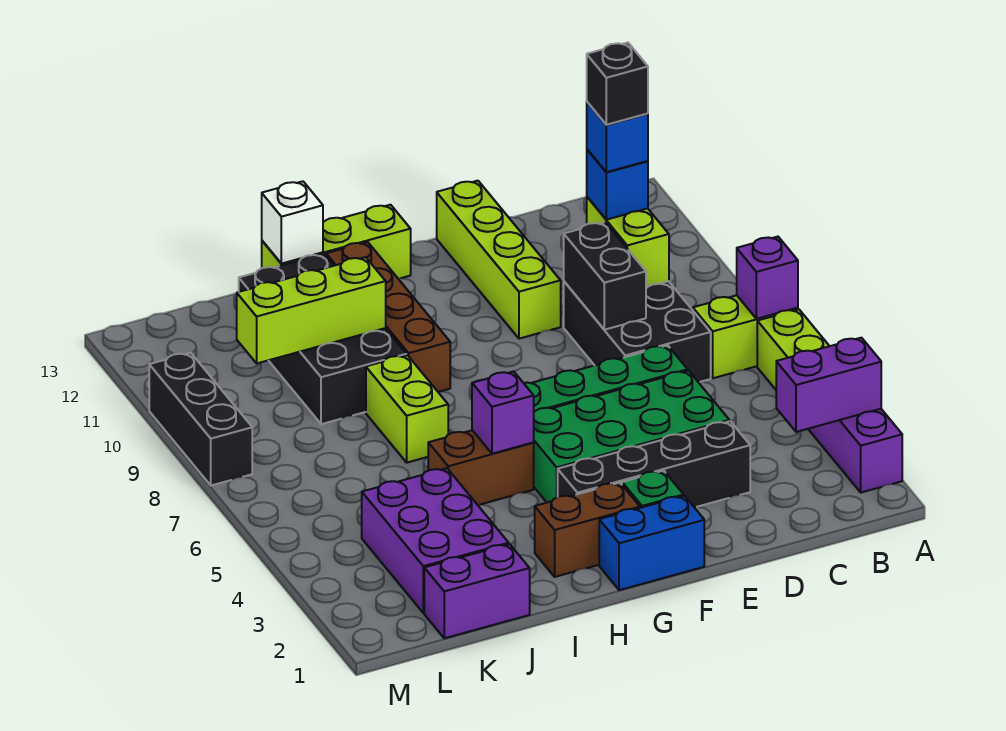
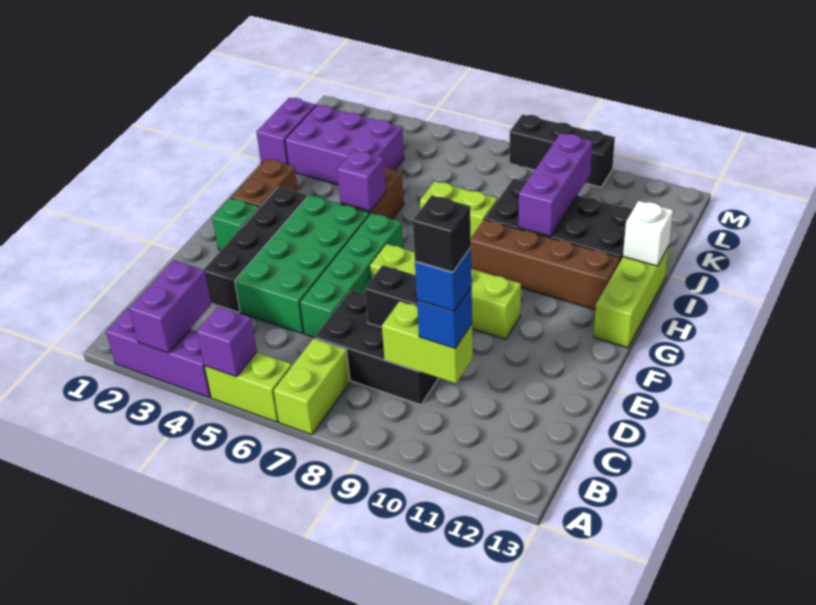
purple 1x1 brick [737,237,798,319] -> purple 1x1 brick moved to [197,307,257,377]
lime 1x4 brick [437,181,561,339] -> lime 1x4 brick moved to [370,244,521,339]
blue 1x2 brick [599,496,704,590] -> none
lime 1x3 brick [237,257,386,363] -> purple 1x3 brick [518,133,592,236]

